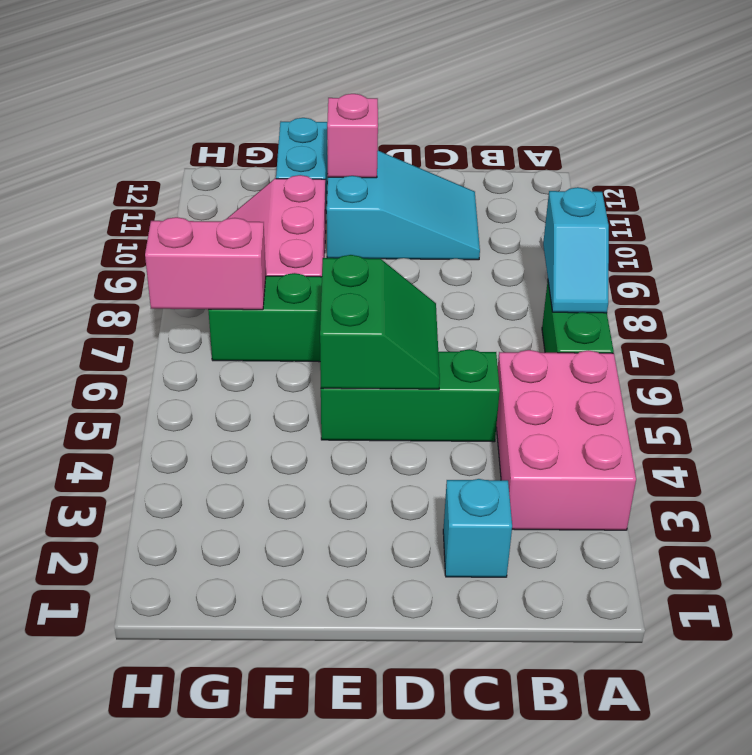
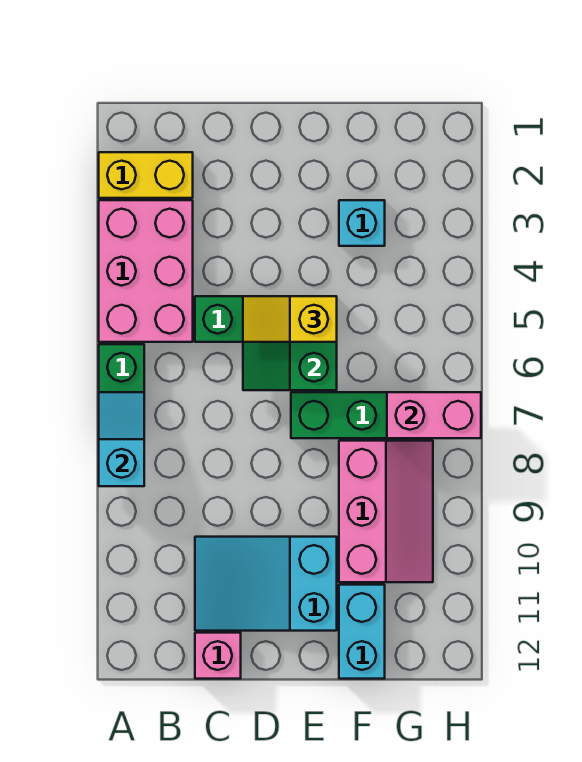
none -> yellow 1x2 brick [99,152,193,198]
cyan 1x1 brick [443,479,512,577] -> cyan 1x1 brick moved to [339,200,385,246]
none -> yellow 1x2 slope [243,296,337,342]
pink 1x1 brick [327,94,378,178] -> pink 1x1 brick moved to [195,633,241,679]

